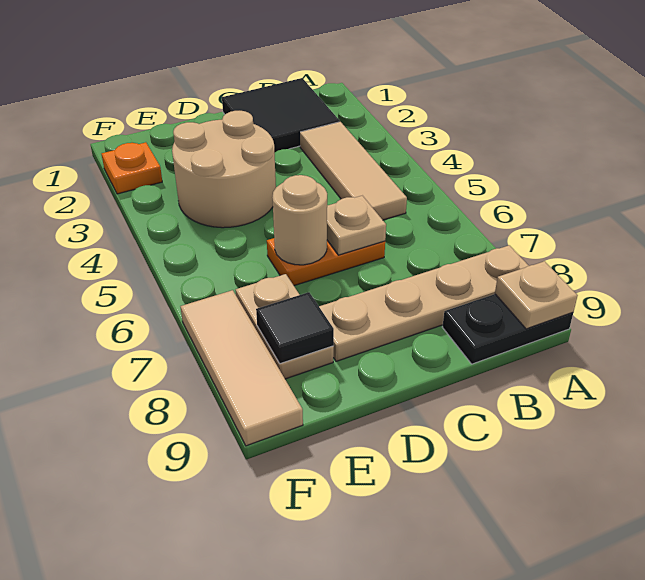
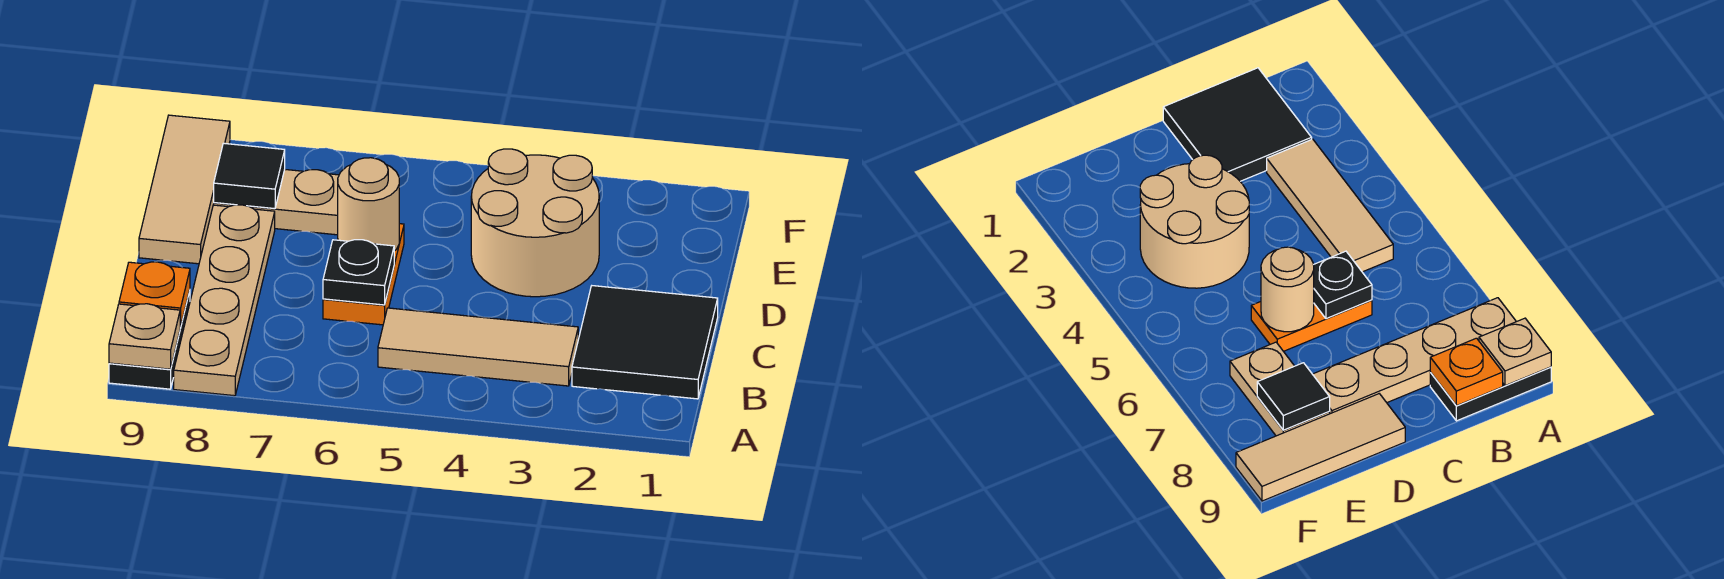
tan 1x1 plate [327,196,386,255] -> black 1x1 plate [323,240,394,305]
orange 1x1 plate [102,142,162,194] -> orange 1x1 plate moved to [119,262,190,327]
tan 1x3 tile [180,290,303,446] -> tan 1x3 tile turned to [139,115,230,264]

